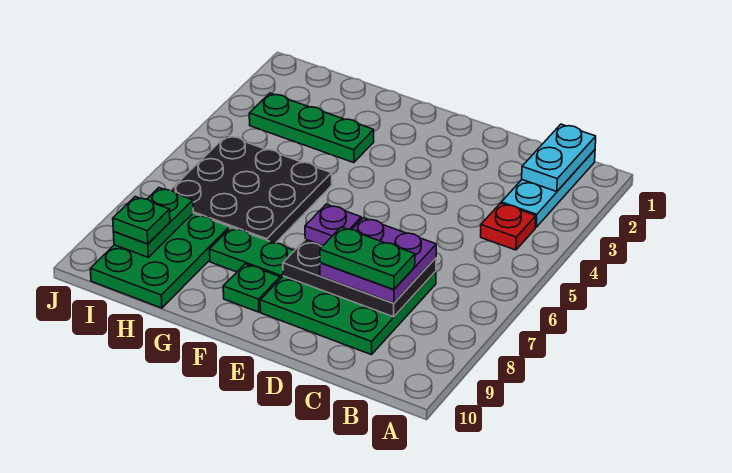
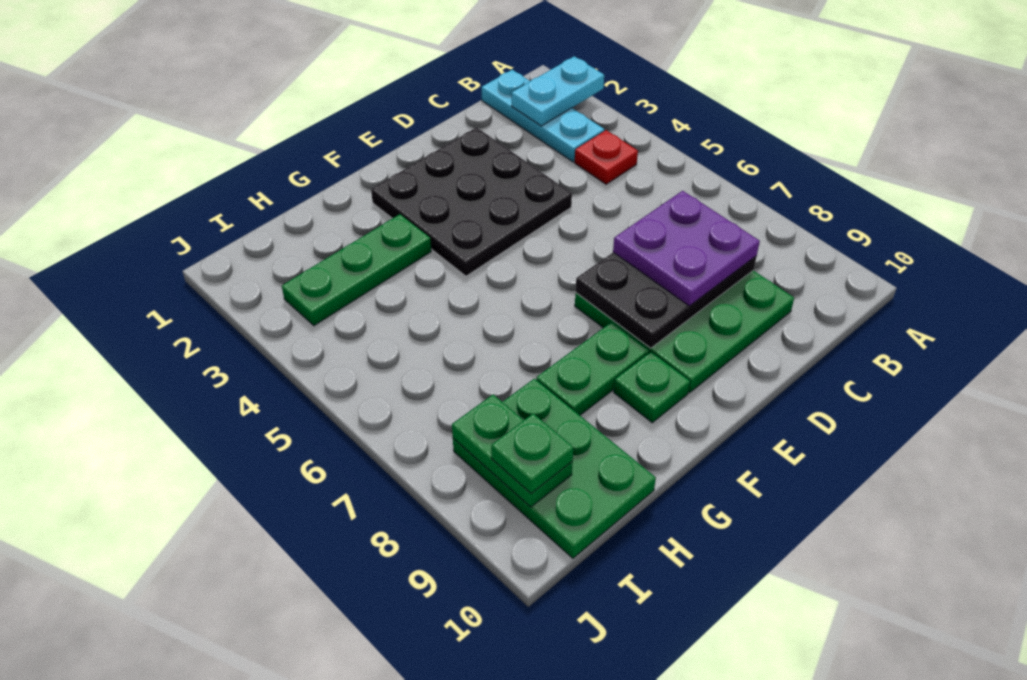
cyan 1x2 plate [522,124,596,192] -> cyan 1x2 plate turned to [512,56,604,126]
green 1x2 plate [320,227,415,290] -> none
purple 1x1 plate [305,204,361,245] -> none
black 3x3 plate [171,135,332,243] -> black 3x3 plate moved to [371,127,572,276]

